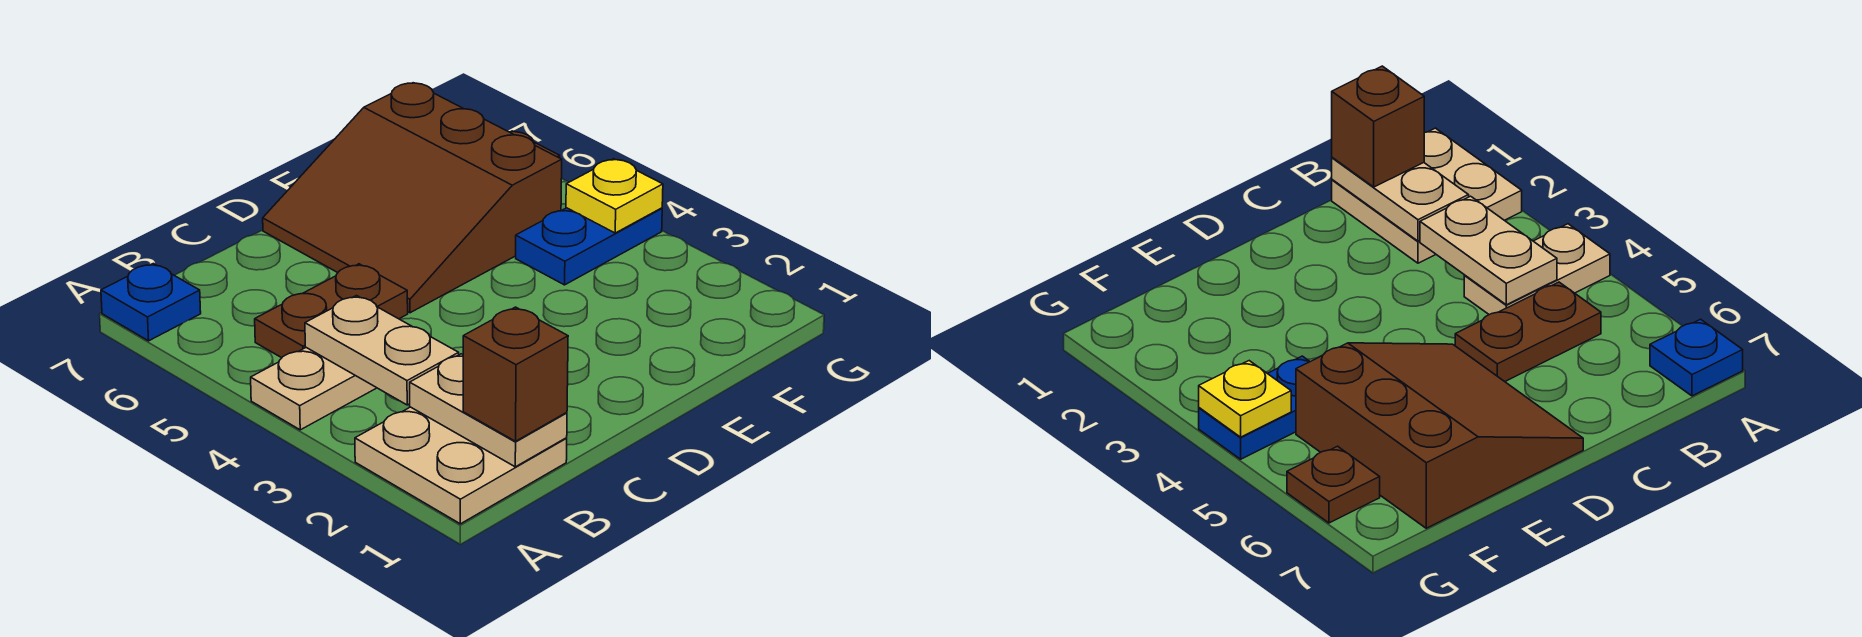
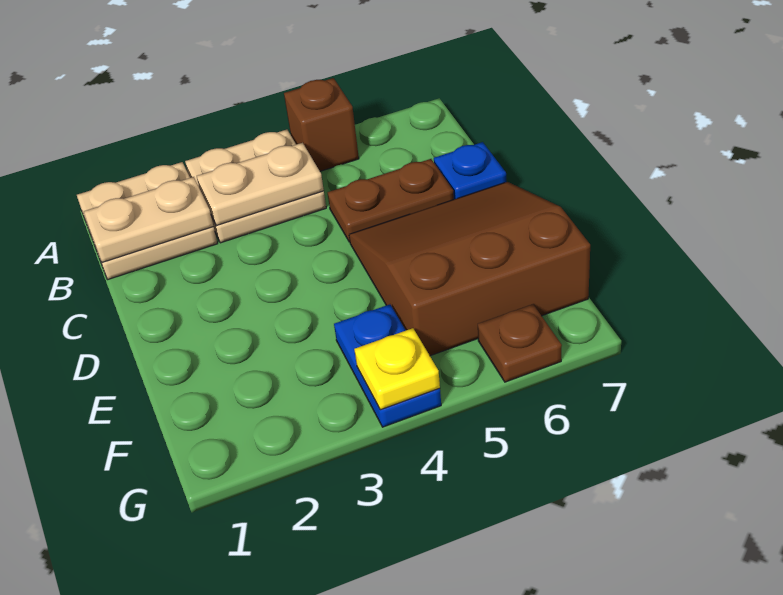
tan 1x2 plate [251,348,376,430] -> tan 2x2 plate [185,130,326,243]
blue 1x1 plate [101,264,201,341] -> blue 1x1 plate moved to [434,142,506,199]
brown 1x1 brick [463,307,568,441] -> brown 1x1 brick moved to [284,78,359,171]
brown 1x2 plate [255,264,408,358] -> brown 1x2 plate turned to [328,159,454,242]

